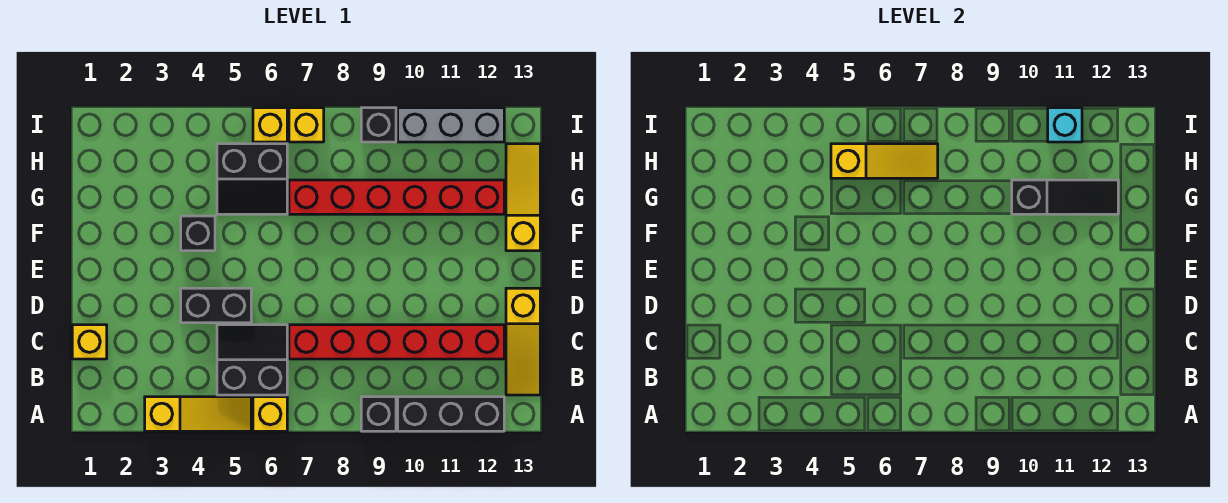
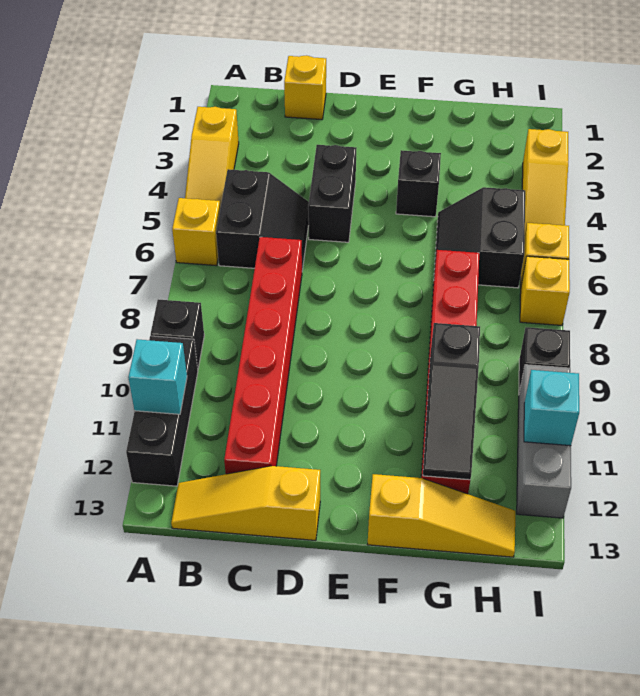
none -> cyan 1x1 brick [128,339,187,414]
yellow 1x3 slope [831,144,938,178] -> yellow 1x3 slope moved to [522,129,568,231]

